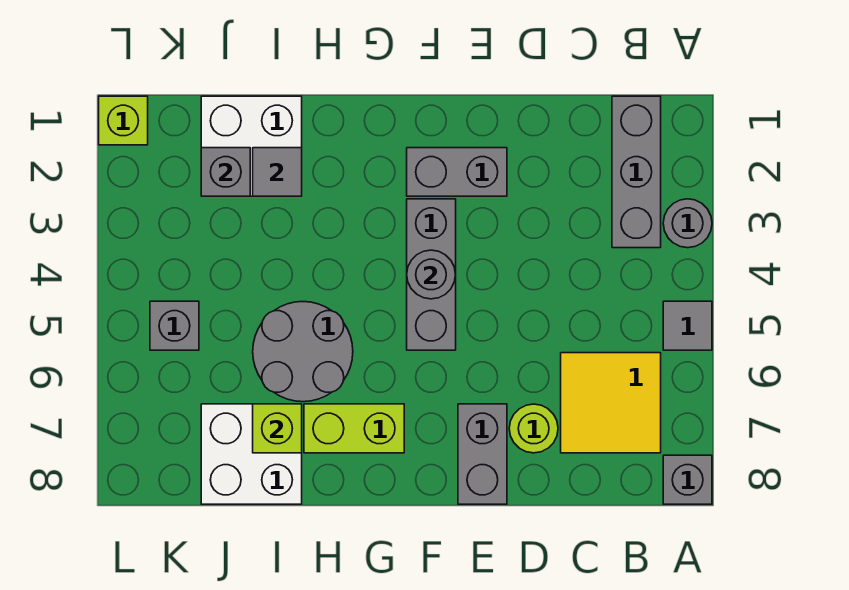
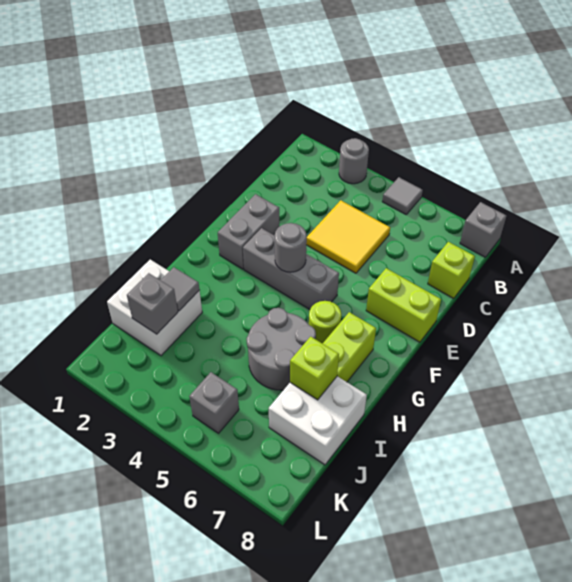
grey 1x3 brick [612,96,661,248] -> none
yellow 2x2 tile [561,353,661,453] -> yellow 2x2 tile moved to [306,200,390,273]
lime 1x1 round brick [509,404,558,453] -> lime 1x1 round brick moved to [309,301,341,344]
grey 1x2 brick [458,404,507,504] -> lime 1x2 brick [366,268,441,342]
lime 1x1 brick [99,96,148,145] -> lime 1x1 brick moved to [428,242,475,298]

